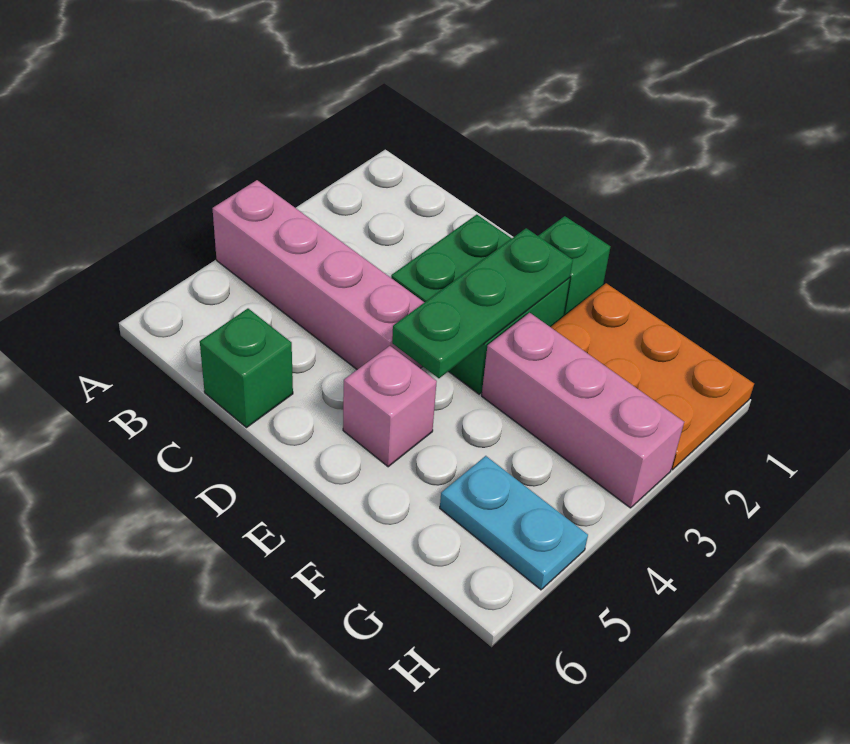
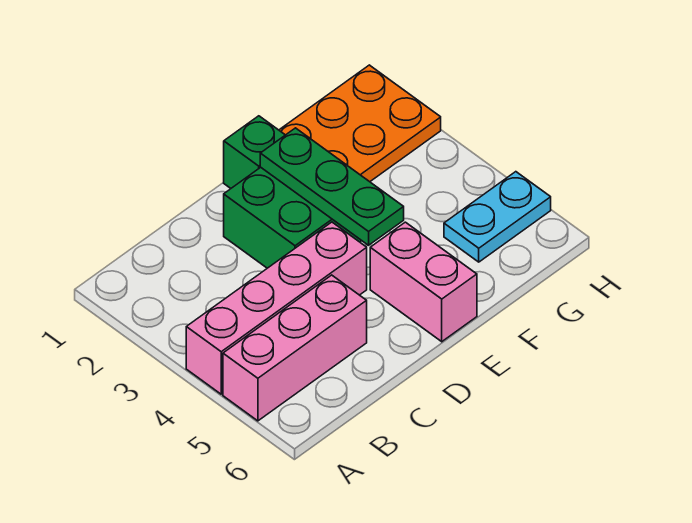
green 1x1 brick [200,309,293,428] -> none
pink 1x1 brick [343,346,437,467] -> pink 1x2 brick [370,222,477,342]
pink 1x3 brick [482,313,684,508] -> pink 1x3 brick moved to [223,275,367,421]

